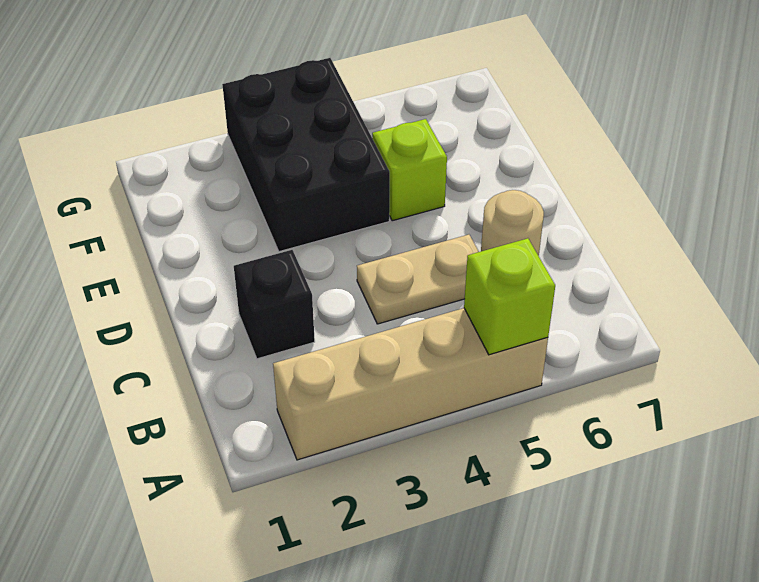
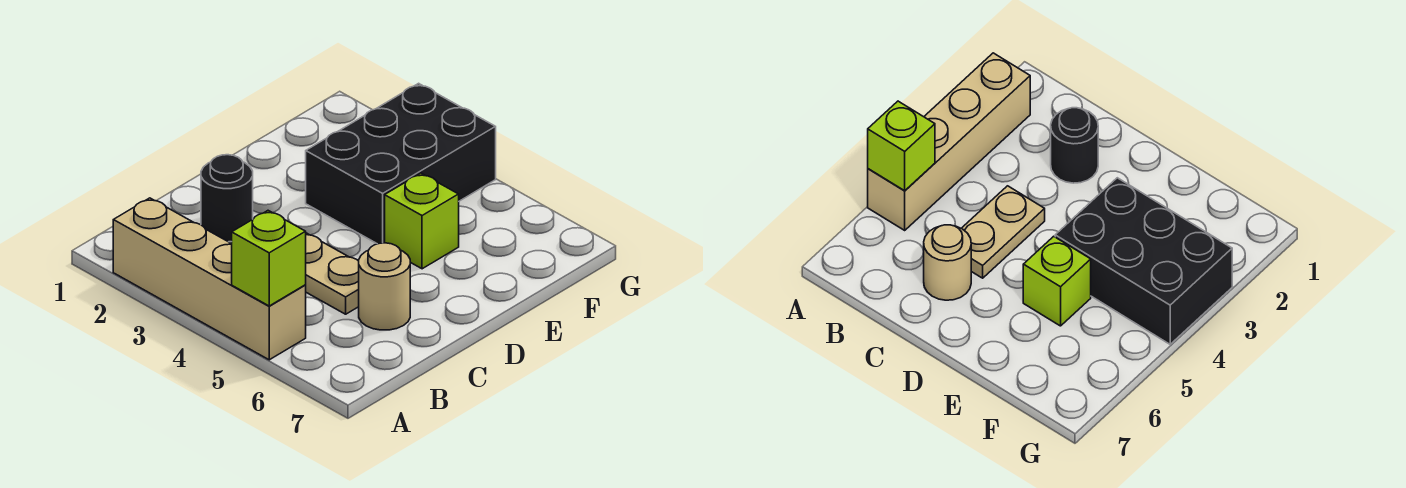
black 1x1 brick [234,250,315,359] -> black 1x1 round brick [201,155,253,242]

